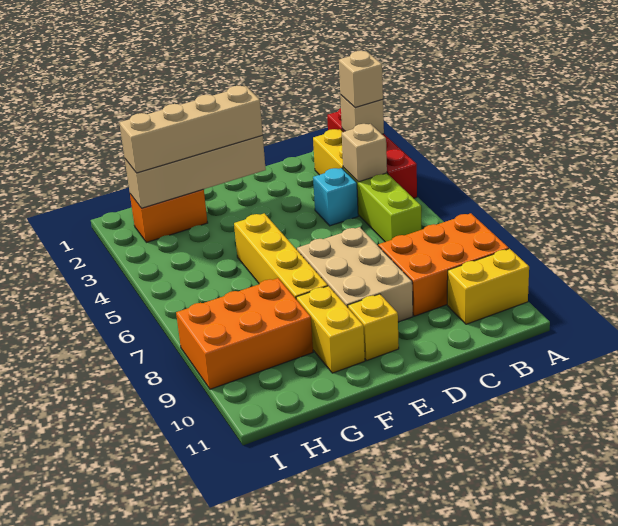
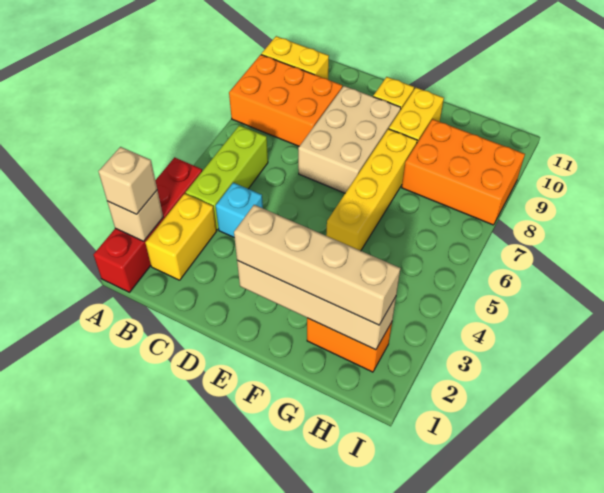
tan 1x1 brick [342,124,387,182] -> none

